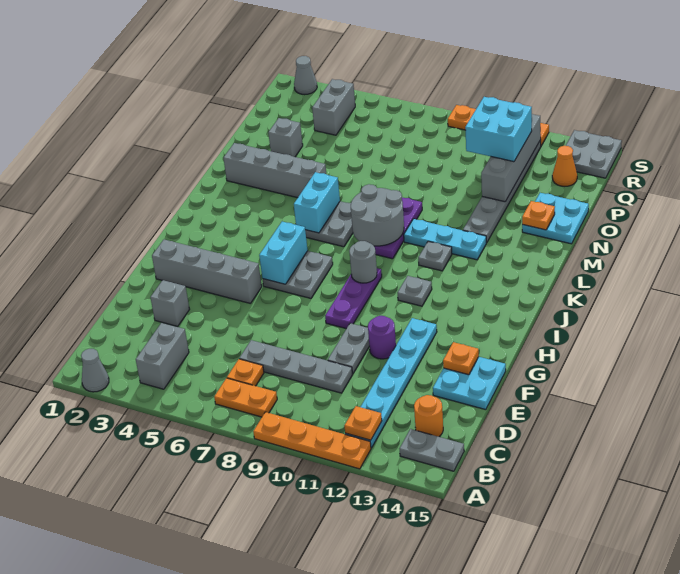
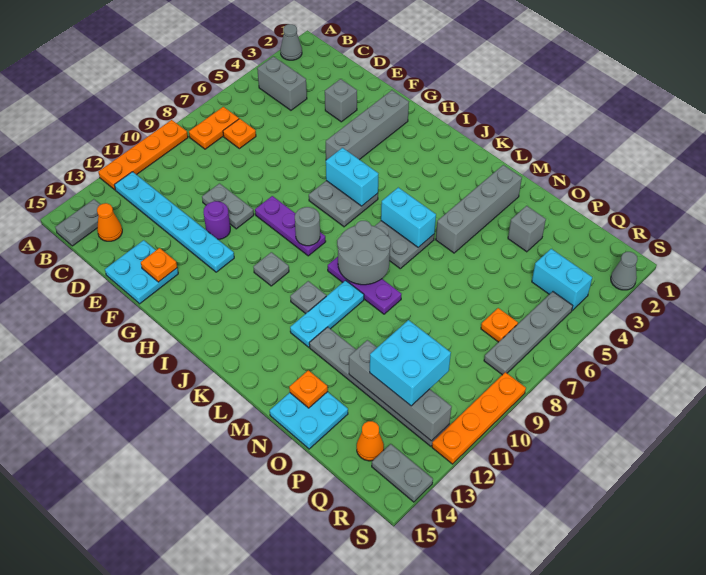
orange 1x1 plate [344,406,382,440] -> orange 1x1 plate moved to [481,308,518,342]
orange 1x1 round brick [414,395,443,437] -> orange 1x1 cone [97,203,122,241]
grey 1x4 plate [239,340,352,393] -> grey 1x4 plate moved to [484,292,573,375]
grey 1x2 brick [312,79,355,135] -> cyan 1x2 brick [532,249,592,310]
grey 2x2 plate [566,130,622,178] -> grey 1x2 plate [372,444,433,502]

